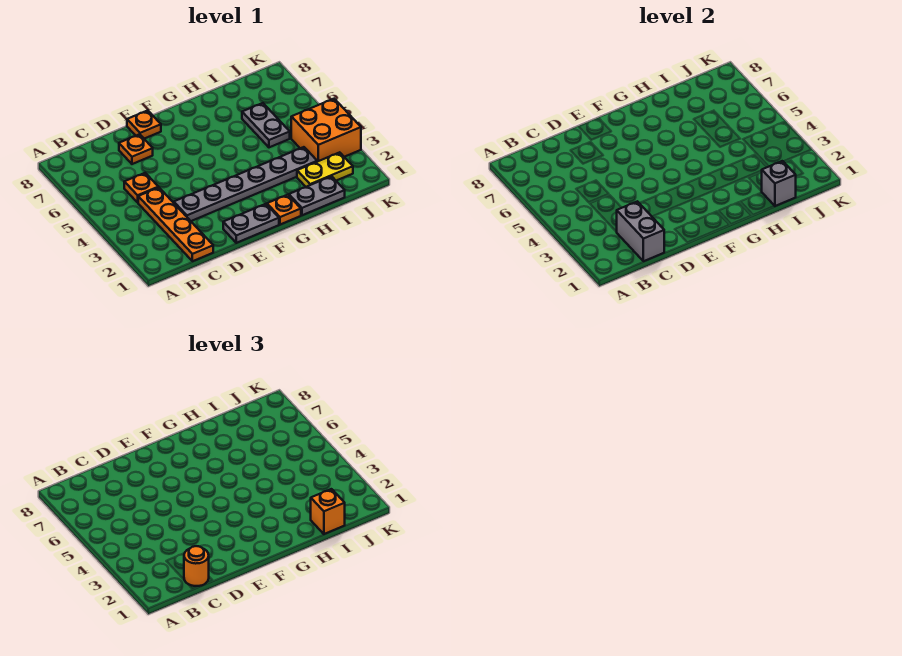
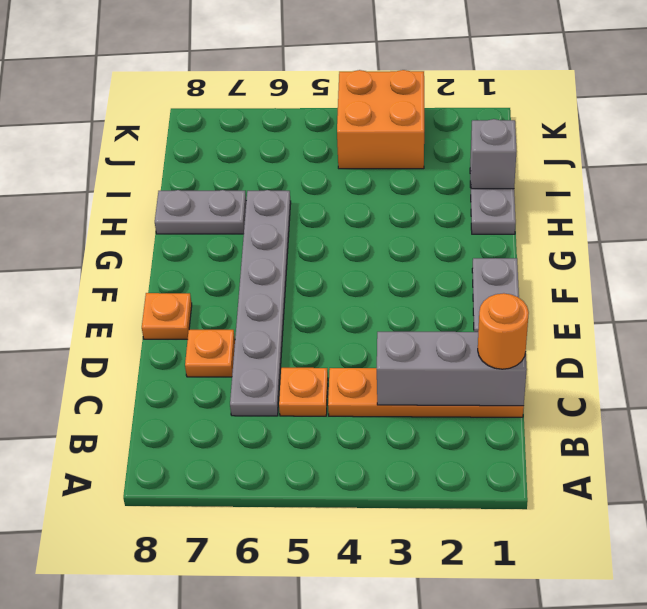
grey 1x2 brick [617,201,664,261] -> grey 1x3 brick [377,332,527,406]
grey 1x6 plate [174,147,317,221] -> grey 1x6 plate moved to [230,190,291,416]
orange 1x1 plate [267,195,301,225] -> none
orange 1x1 brick [311,489,345,534] -> none
yellow 1x2 plate [297,152,353,187] -> none
grey 1x2 plate [242,103,290,147] -> grey 1x2 plate moved to [155,190,246,234]

